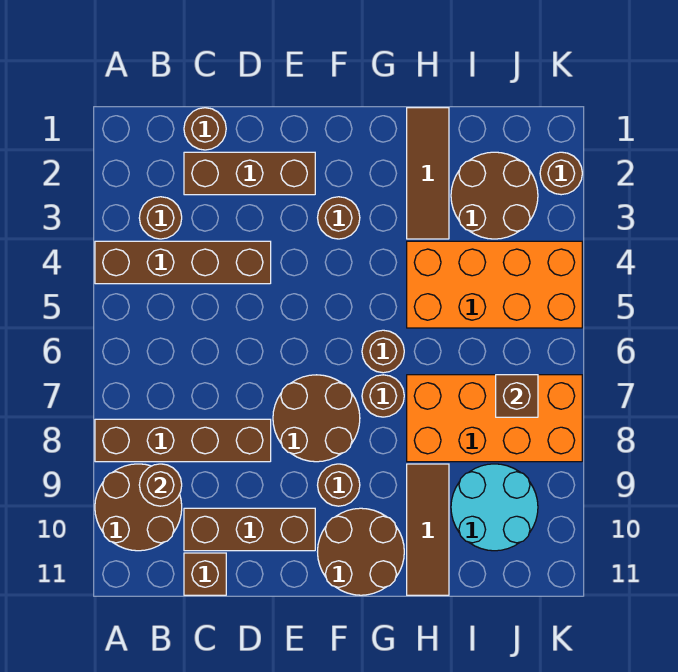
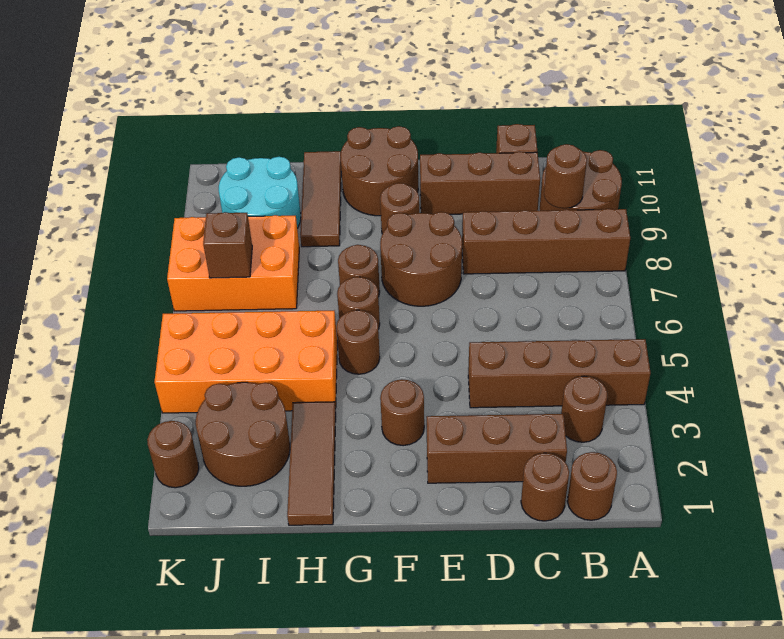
none -> brown 1x1 round brick [567,452,617,520]
none -> brown 1x1 round brick [336,310,380,374]
orange 2x4 brick [407,375,582,462] -> orange 2x3 brick [167,215,299,311]

